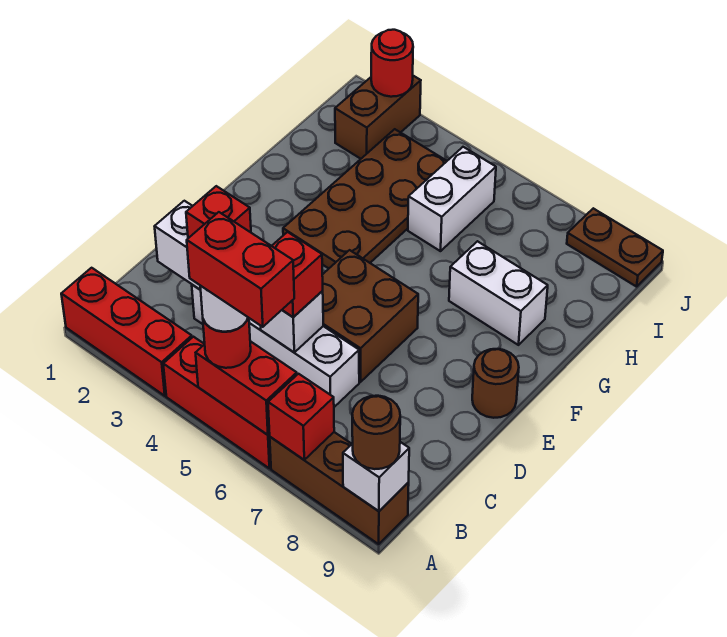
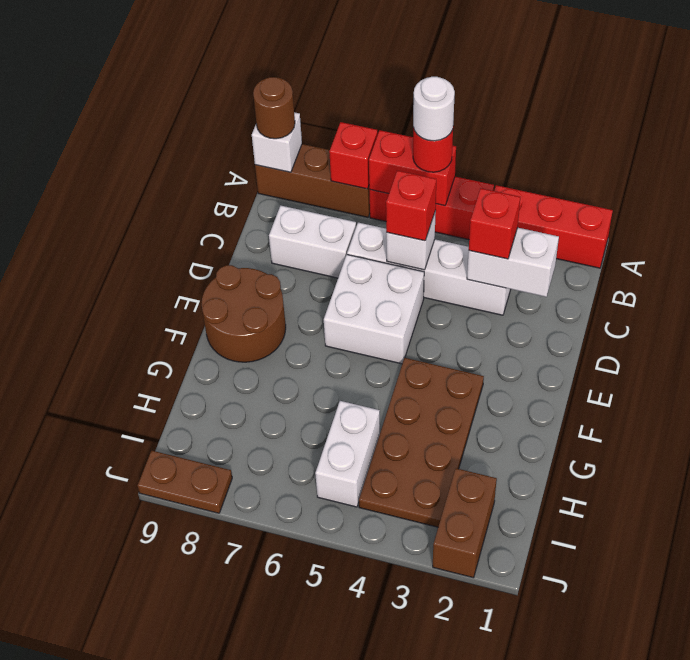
red 1x2 brick [187,212,294,327] -> none
brown 2x2 brick [322,250,418,382] -> white 2x2 brick [324,255,424,364]
brown 1x1 round brick [472,349,519,418] -> brown 2x2 round brick [202,265,286,362]
white 1x2 brick [449,241,548,345] -> white 1x2 brick moved to [269,205,356,278]
red 1x1 round brick [371,30,413,97] -> none

